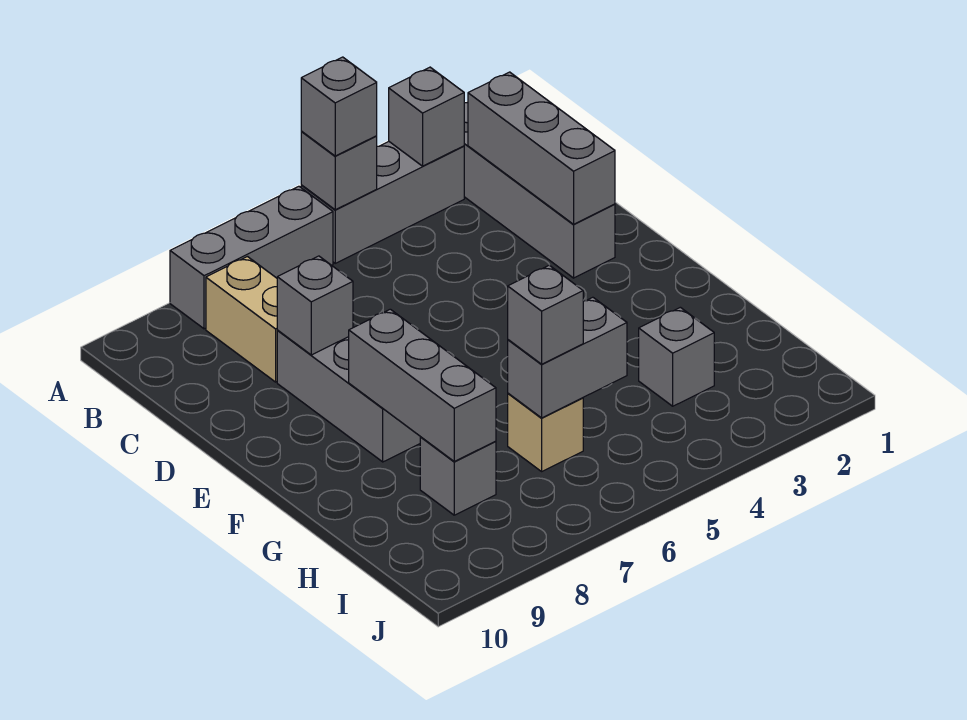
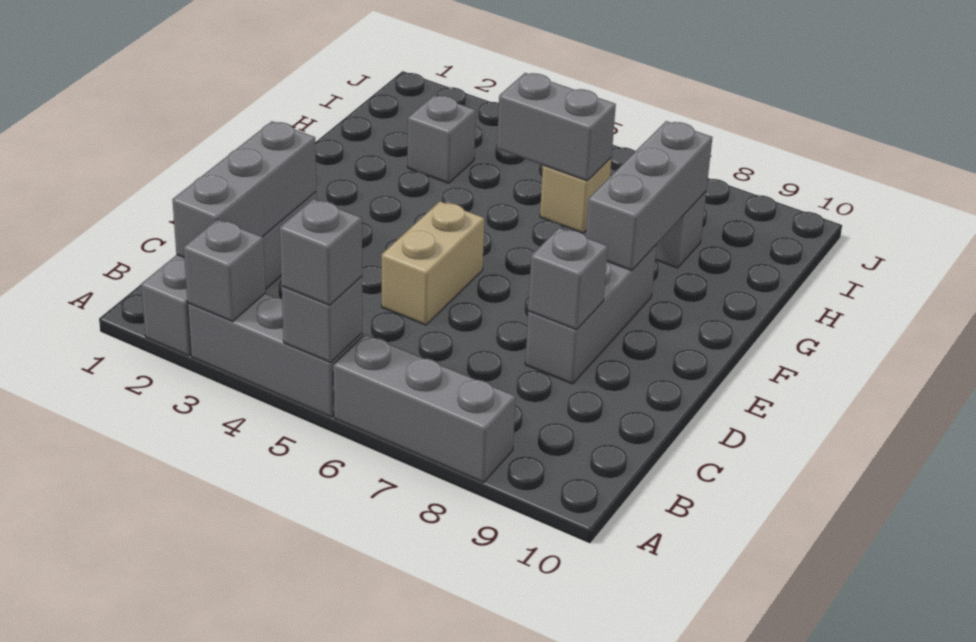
tan 1x2 brick [206,257,278,382] -> tan 1x2 brick moved to [382,201,484,325]
grey 1x1 brick [508,265,583,364] -> none

